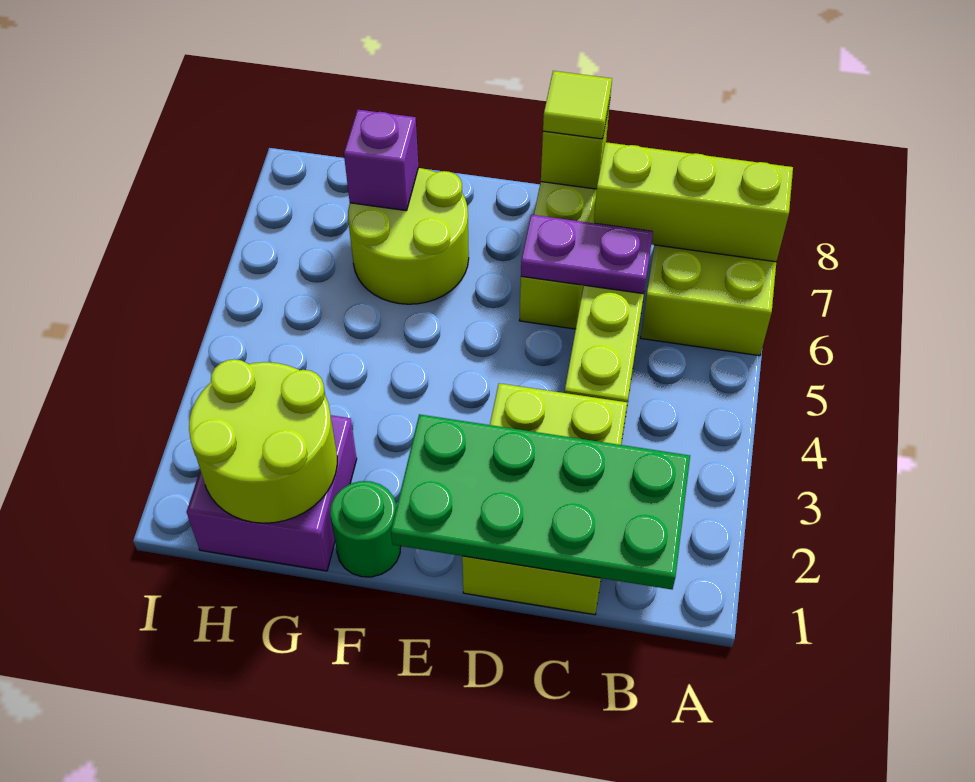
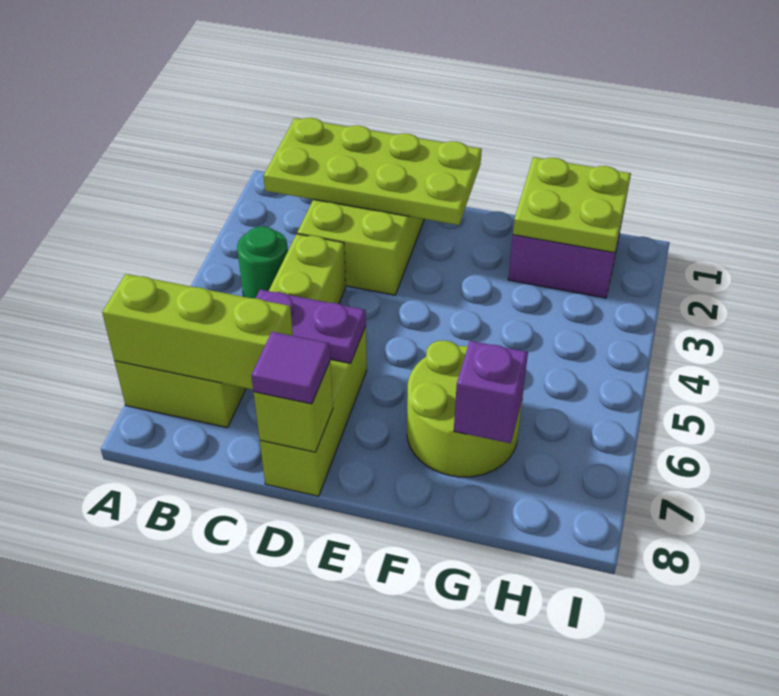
green 2x4 plate [391,414,690,589] -> lime 2x4 plate [263,118,482,225]
lime 1x1 tile [543,71,612,139] -> purple 1x1 tile [251,332,330,404]
green 1x1 round brick [330,481,401,577] -> green 1x1 round brick moved to [237,226,288,298]
lime 2x2 round brick [189,359,337,523] -> lime 2x2 plate [513,157,631,253]

